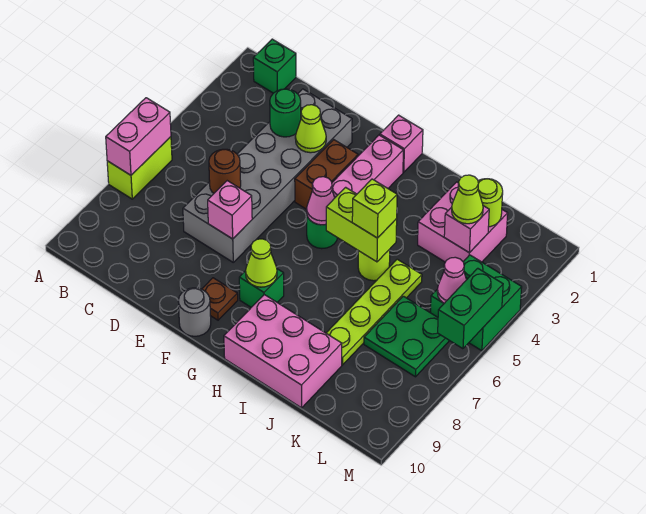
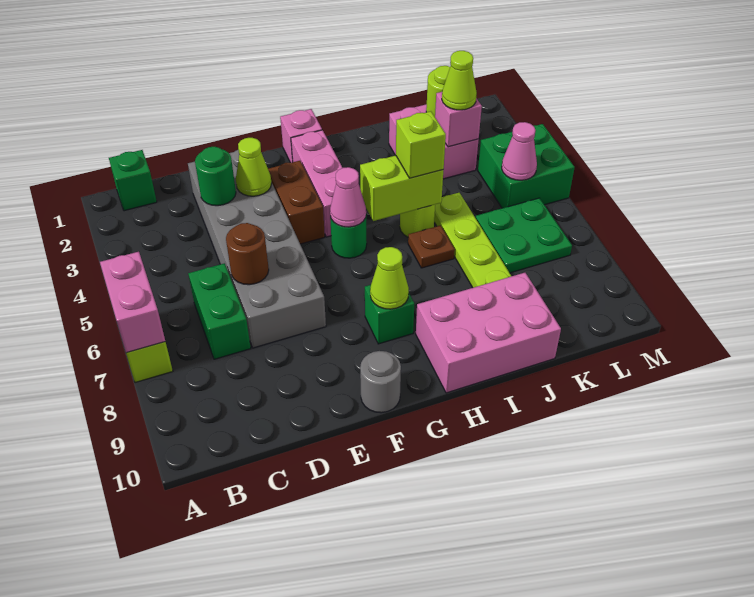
pink 1x1 brick [208,181,252,239] -> none
brown 1x1 plate [202,278,238,320] -> brown 1x1 plate moved to [408,225,455,268]
green 1x2 brick [438,268,503,349] -> green 1x2 brick moved to [188,263,251,359]

